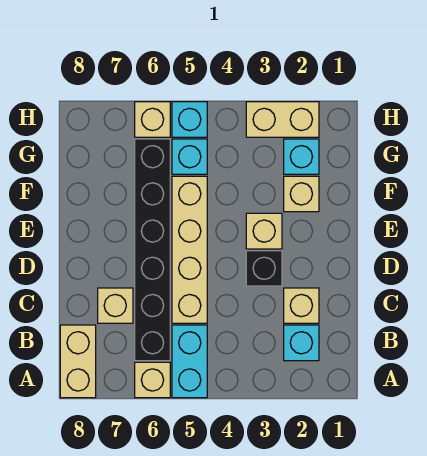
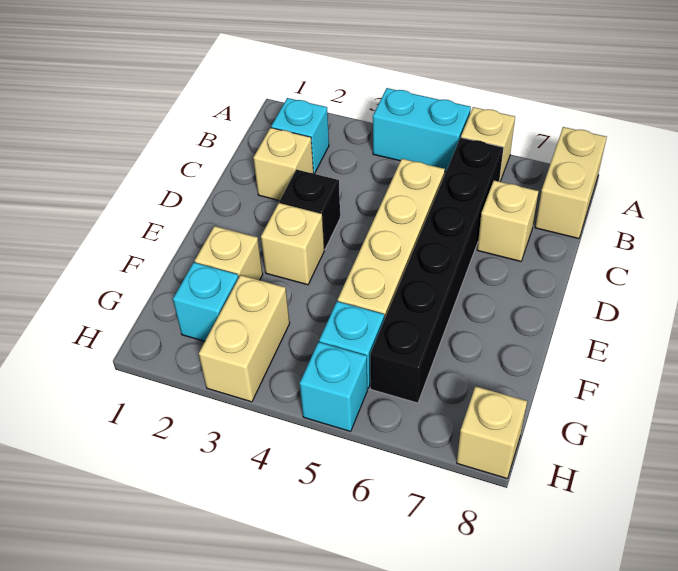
cyan 1x2 brick [172,325,207,398] -> cyan 1x2 brick turned to [373,88,471,172]
tan 1x2 brick [246,102,319,137] -> tan 1x2 brick turned to [199,275,290,402]
tan 1x1 brick [135,102,170,137] -> tan 1x1 brick moved to [457,386,527,478]

